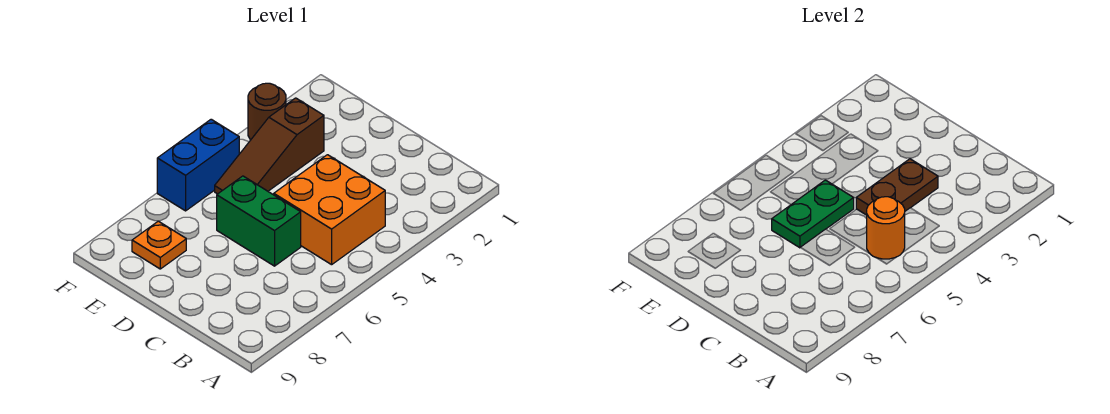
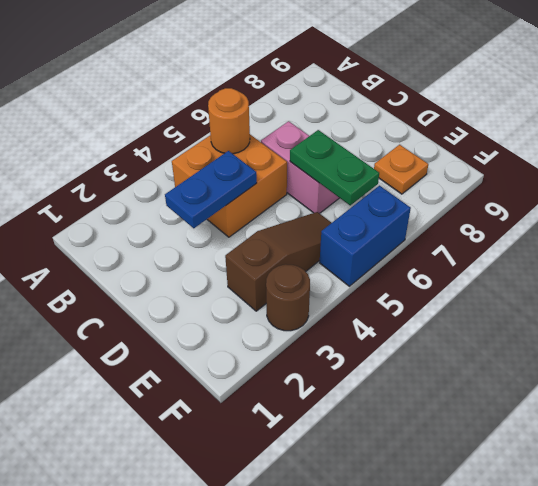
brown 1x2 plate [856,159,938,215] -> blue 1x2 plate [165,151,257,228]
green 1x2 brick [217,176,301,266] -> pink 1x2 brick [261,121,339,213]
green 1x2 plate [772,180,854,248] -> green 1x2 plate turned to [290,130,379,205]

